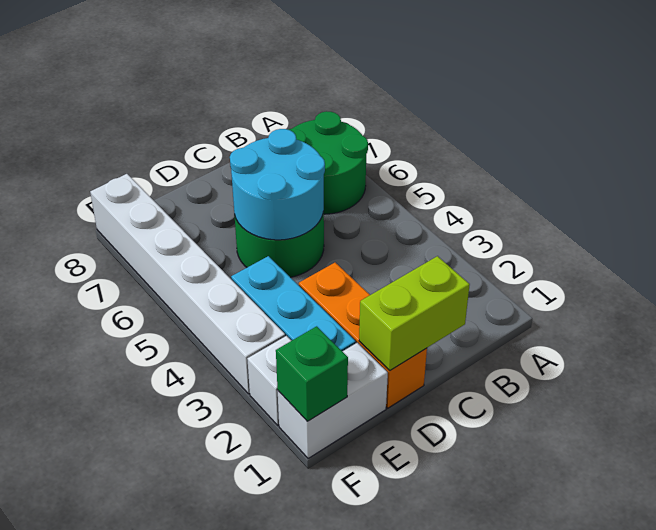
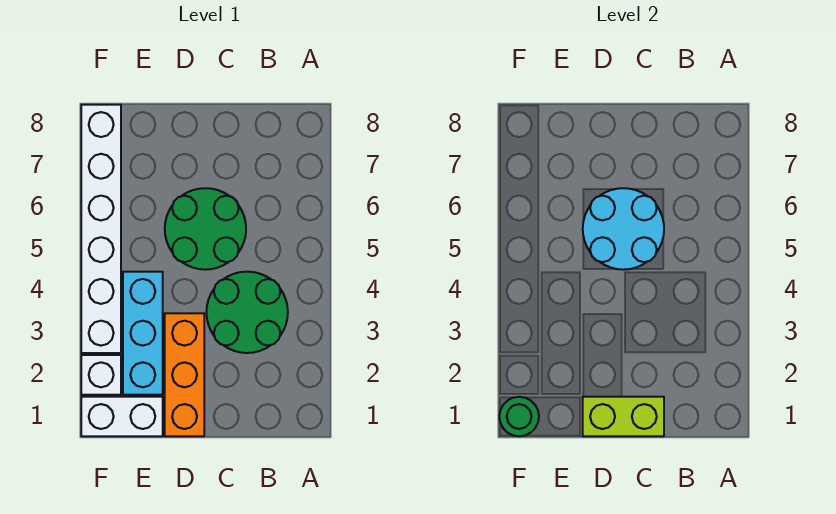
green 2x2 round brick [288,111,368,214] -> green 2x2 round brick moved to [206,272,288,353]
green 1x1 brick [276,326,348,421] -> green 1x1 round brick [499,397,539,436]

